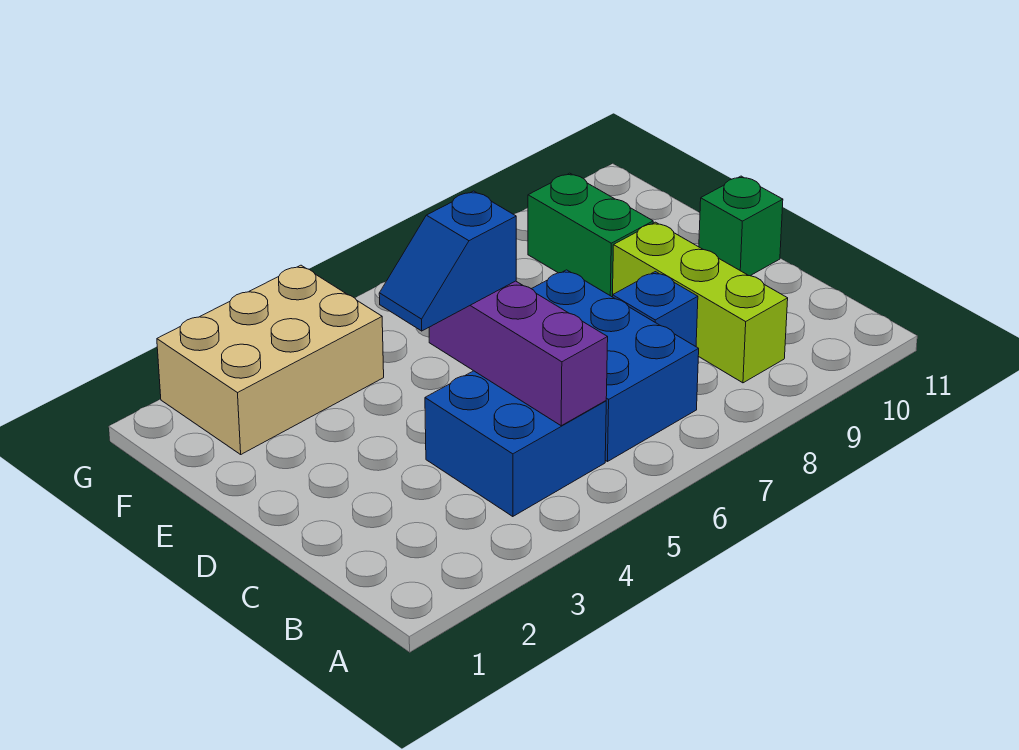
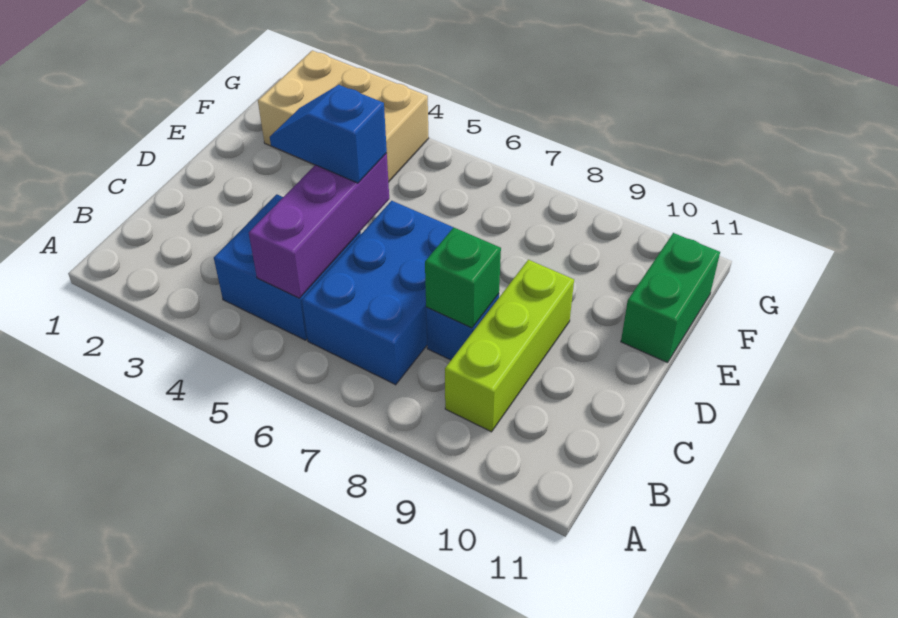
green 1x1 brick [699,176,783,276] -> green 1x1 brick moved to [425,227,501,328]
green 1x2 brick [528,173,653,297] -> green 1x2 brick moved to [621,233,720,363]

